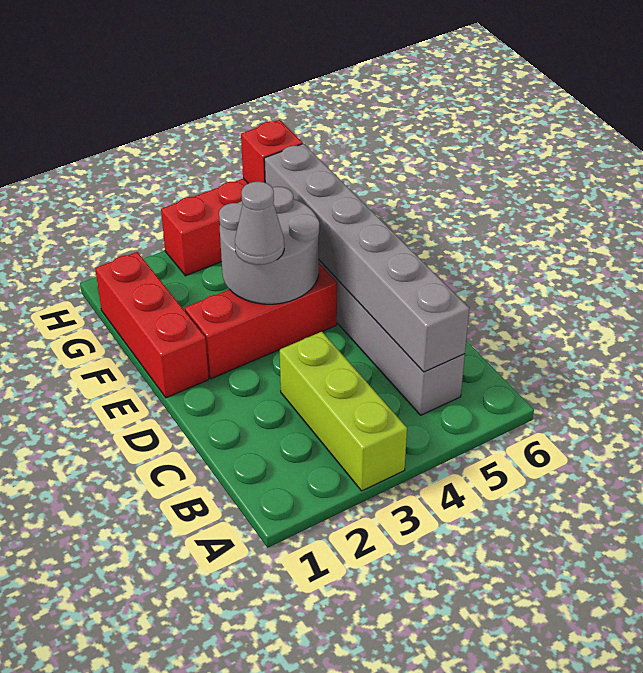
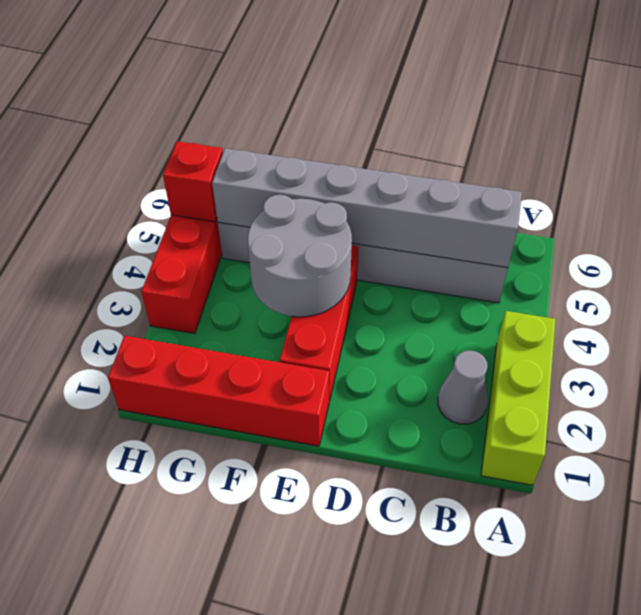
lime 1x3 brick [280,332,407,491] -> lime 1x3 brick turned to [481,311,556,485]
red 1x3 brick [95,252,209,398] -> red 1x4 brick [108,336,329,446]
grey 1x1 cone [235,182,284,265] -> grey 1x1 cone moved to [438,350,488,424]

